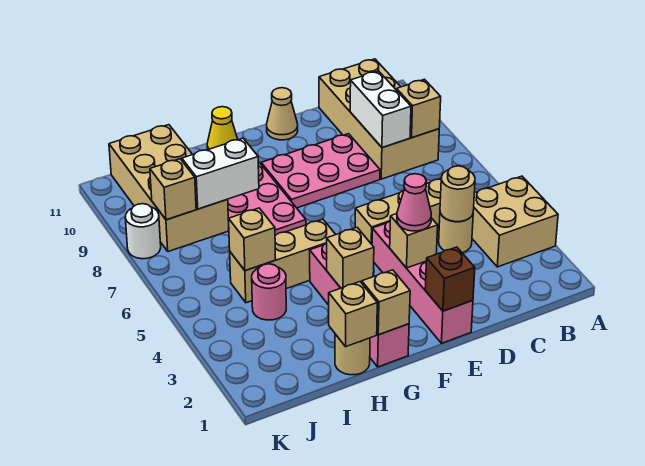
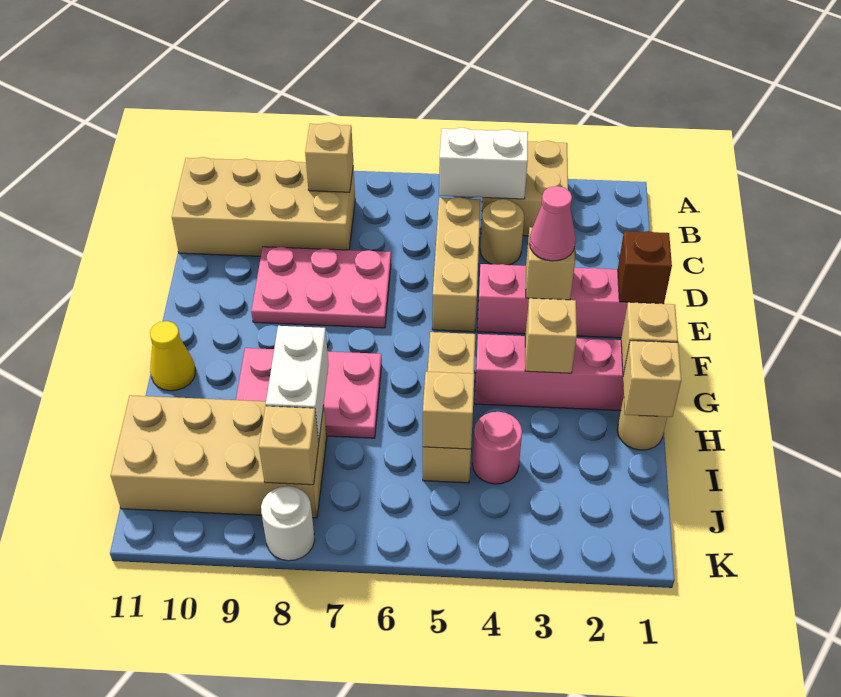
tan 1x1 round brick [440,166,475,222] -> none
white 1x2 brick [350,71,411,148] -> white 1x2 brick moved to [439,128,528,199]
pink 2x3 plate [261,134,380,208] -> pink 2x3 plate turned to [251,247,391,328]
tan 1x1 cone [267,88,298,140] -> none

